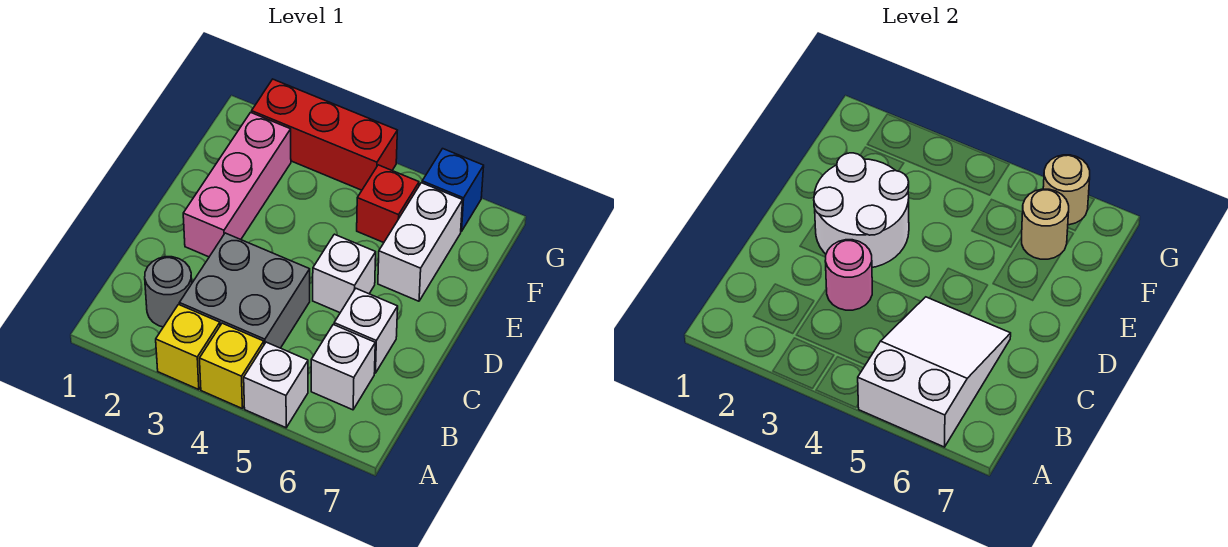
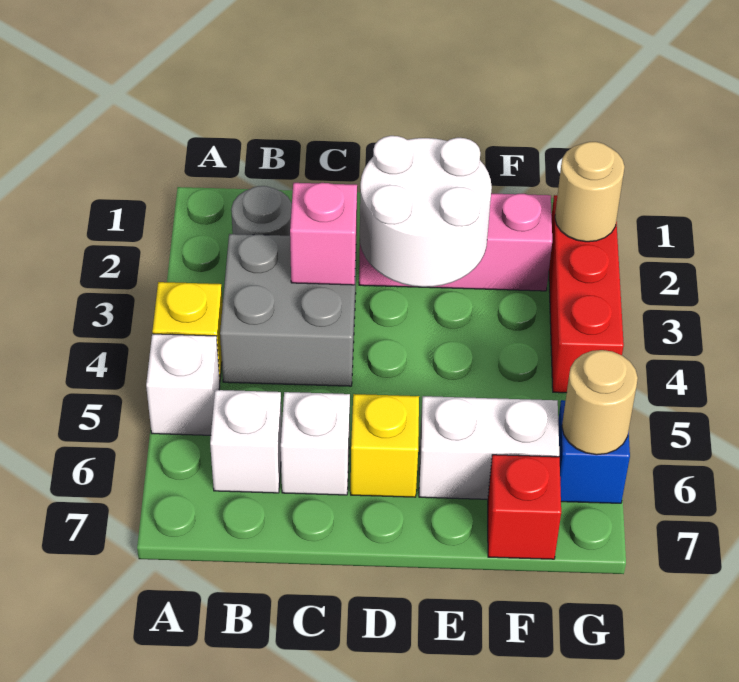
yellow 1x1 brick [156,304,220,390] -> yellow 1x1 brick moved to [351,394,419,497]
white 2x3 slope [858,297,1011,447] -> none
pink 1x1 round brick [825,240,872,310] -> pink 1x1 brick [290,183,357,285]
white 1x1 brick [313,234,376,313] -> none
red 1x1 brick [357,165,419,243] -> red 1x1 brick moved to [488,455,561,559]
tan 1x1 round brick [1022,189,1069,259] -> tan 1x1 round brick moved to [555,142,625,242]

